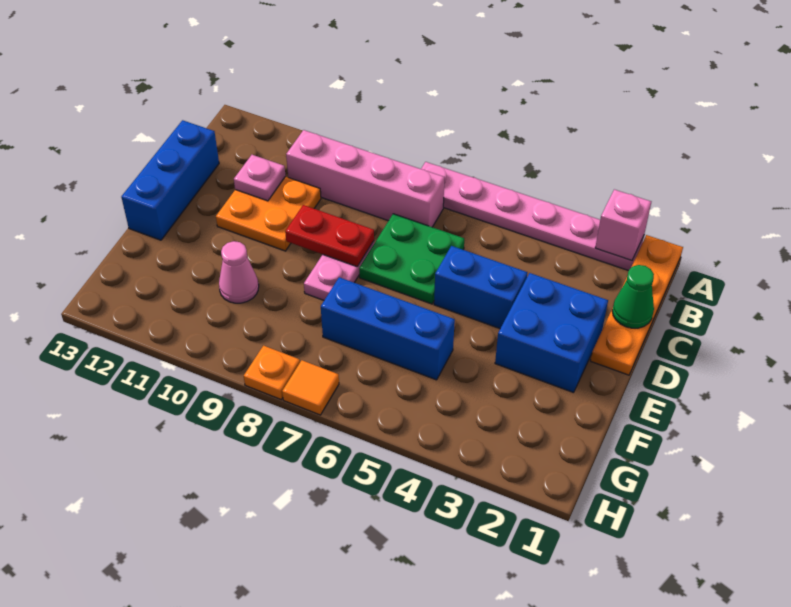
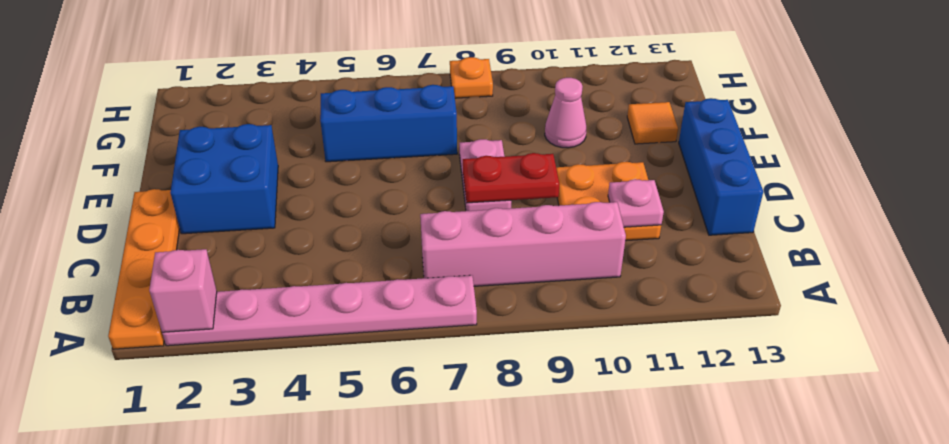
green 1x1 cone [612,265,654,328] -> none
green 2x2 plate [359,214,464,304] -> none
blue 1x2 brick [434,246,527,329] -> none
orange 1x1 tile [282,360,339,415] -> orange 1x1 tile moved to [627,102,678,144]

